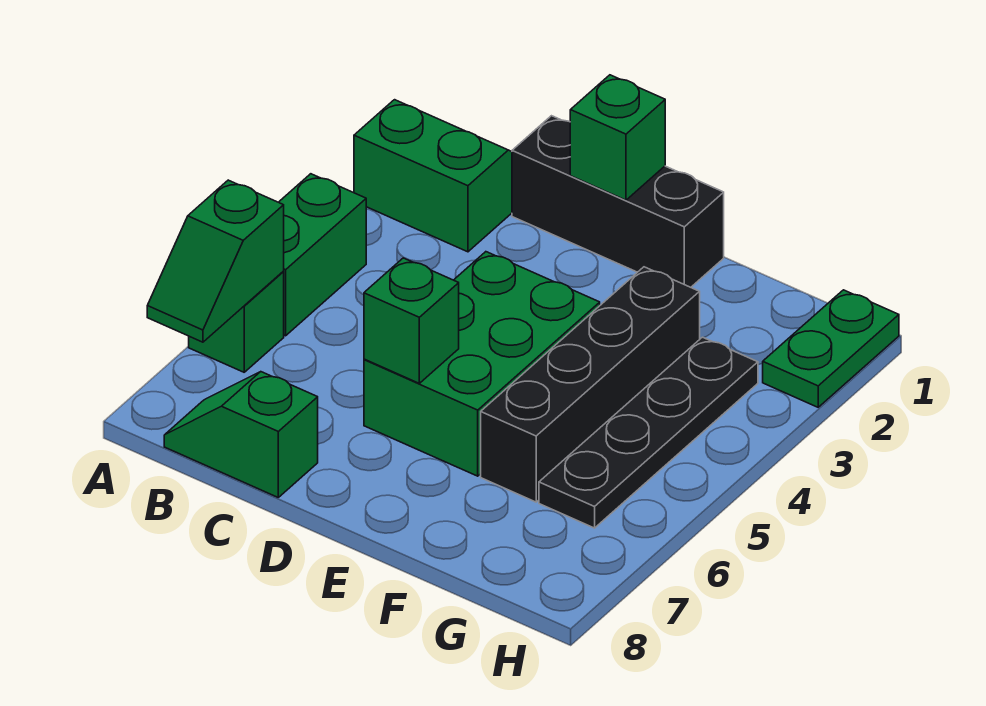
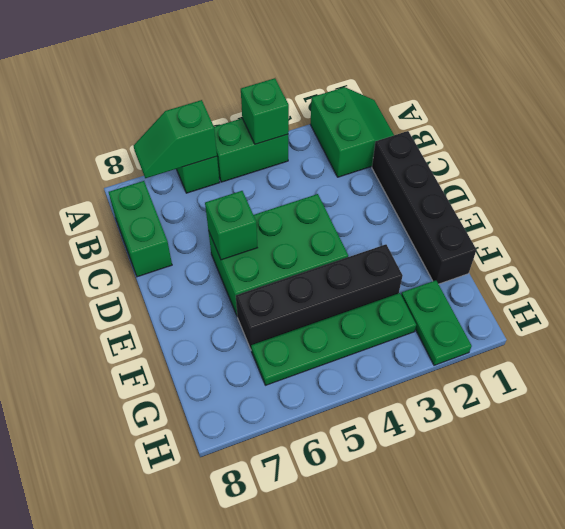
green 1x2 slope [164,372,318,497] -> green 1x2 brick [109,181,172,277]
black 1x3 brick [512,116,724,287] -> black 1x4 brick [372,131,477,284]
green 1x1 brick [570,75,665,200] -> green 1x1 brick moved to [241,78,289,144]
black 1x4 plate [539,337,758,528] -> green 1x4 plate [251,293,416,385]
green 1x2 plate [763,290,899,407] -> green 1x2 plate turned to [401,280,472,365]

